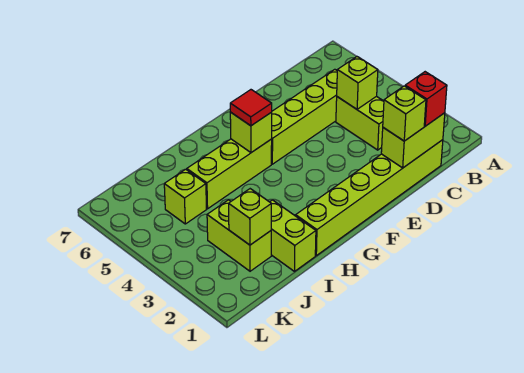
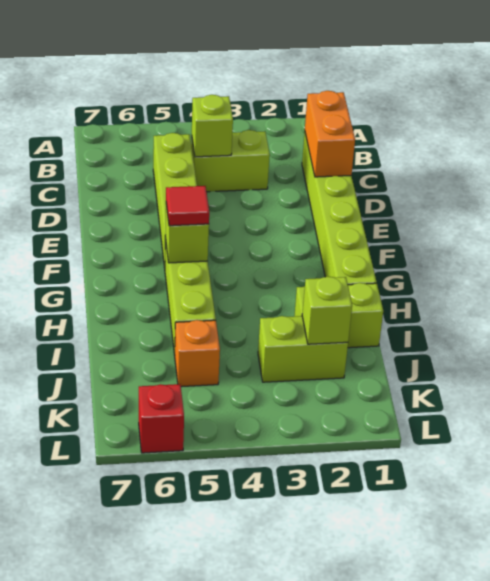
lime 1x2 brick [381,113,445,168] -> orange 1x2 brick [305,91,355,177]
red 1x1 brick [405,72,447,126] -> red 1x1 brick moved to [139,384,184,453]
lime 1x1 brick [383,86,426,141] -> none
lime 1x1 brick [164,169,206,224] -> orange 1x1 brick [175,320,220,387]

